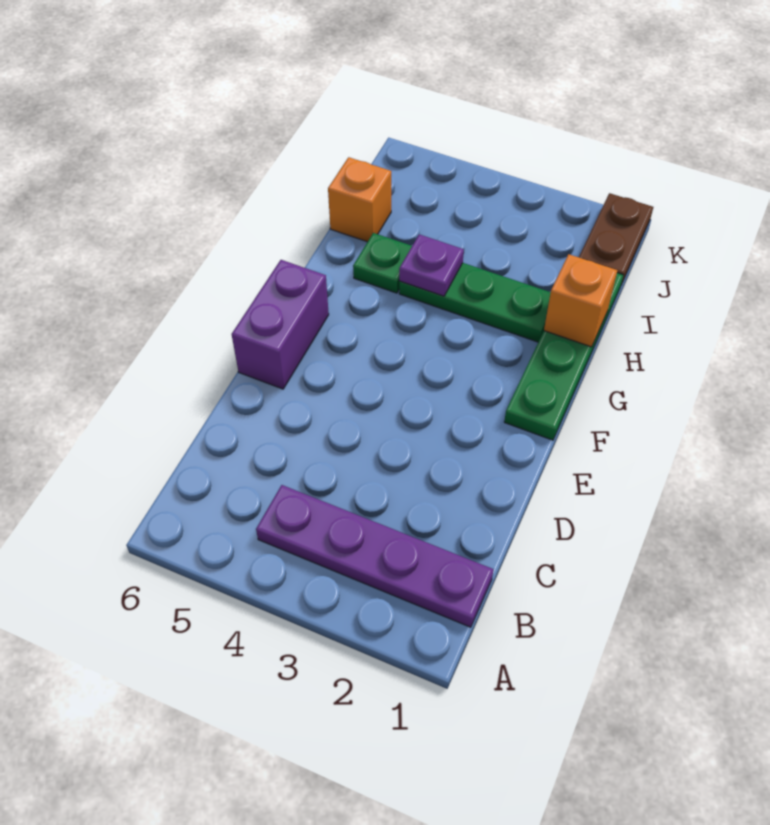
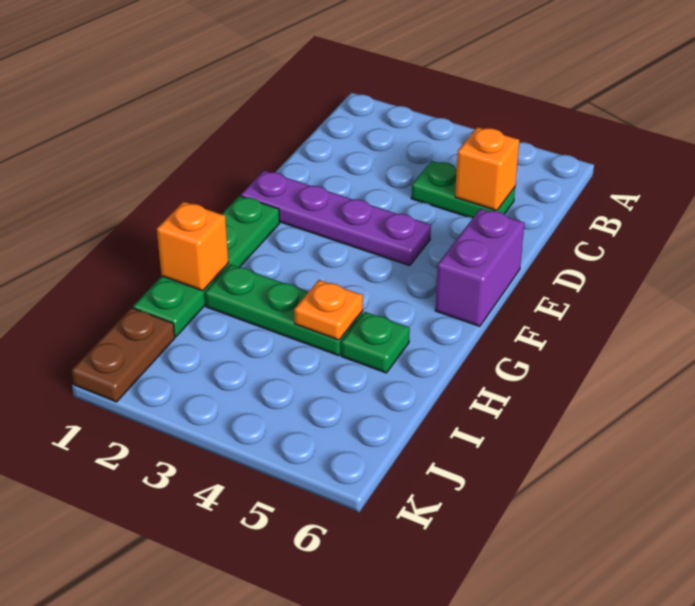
purple 1x4 plate [256,485,494,627] -> purple 1x4 plate moved to [241,171,431,266]
none -> green 1x2 plate [411,161,515,218]
purple 1x1 plate [399,234,464,296] -> orange 1x1 plate [294,280,363,340]
orange 1x1 brick [328,157,391,242] -> orange 1x1 brick moved to [455,127,519,210]

